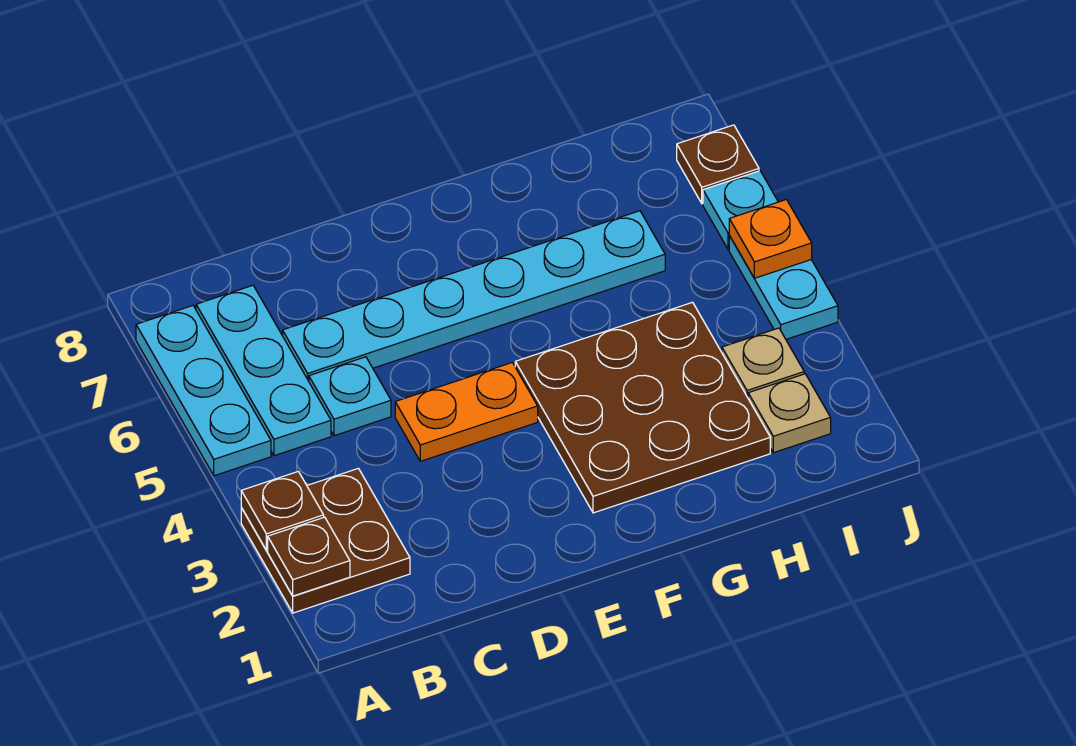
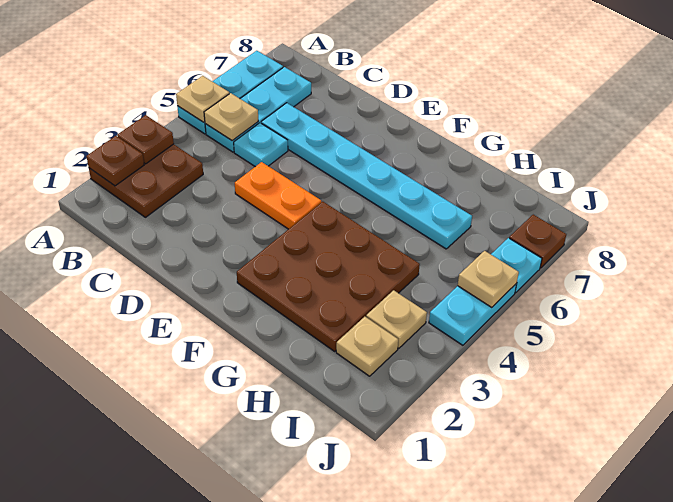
none -> tan 1x1 plate [176,76,229,122]
none -> tan 1x1 plate [204,93,258,141]
orange 1x1 plate [729,199,812,278] -> tan 1x1 plate [458,251,519,307]

